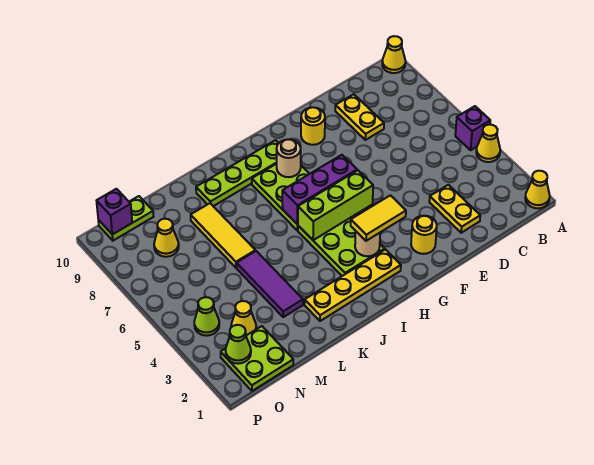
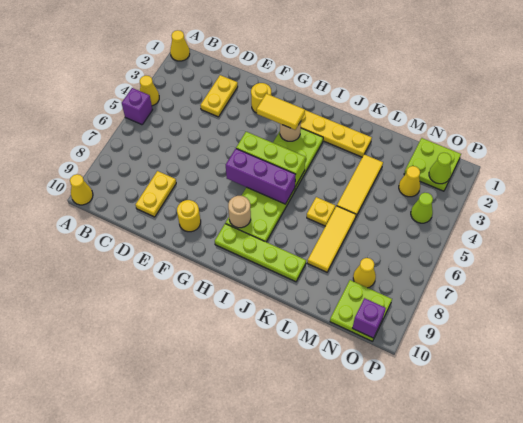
none -> yellow 1x1 plate [307,197,335,226]
purple 1x3 tile [237,251,303,317] -> yellow 1x3 tile [337,154,383,216]
lime 1x2 plate [98,196,154,241] -> lime 2x2 plate [330,280,392,341]

